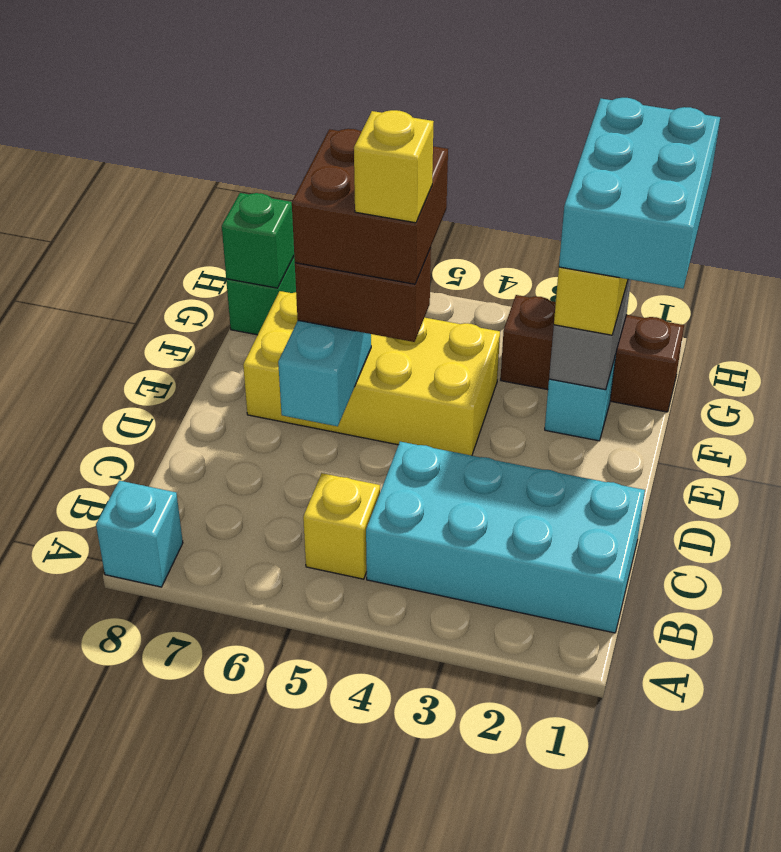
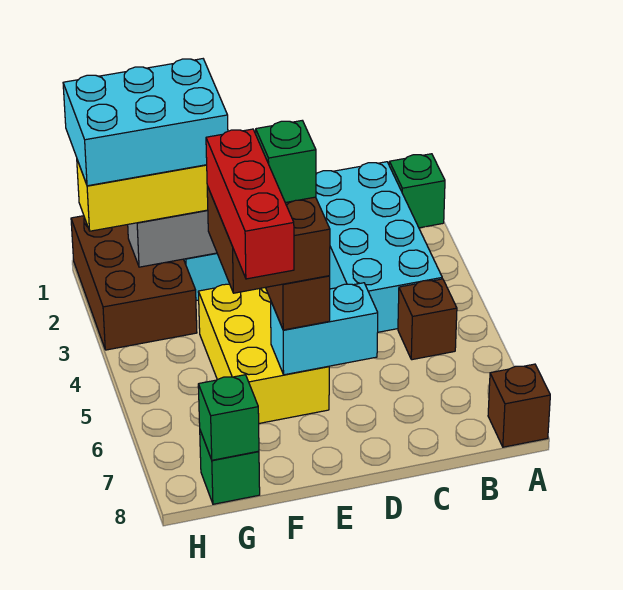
none -> green 1x1 brick [389,154,445,228]
cyan 1x1 brick [96,481,183,587] -> brown 1x1 brick [488,364,550,447]
yellow 1x1 brick [303,473,380,579] -> brown 1x1 brick [398,279,457,360]
yellow 2x4 brick [243,291,500,456] -> yellow 2x3 brick [198,284,329,423]
yellow 1x1 brick [354,110,434,223] -> green 1x1 brick [256,120,316,203]
none -> red 1x3 brick [206,129,294,279]
brown 1x3 brick [501,295,684,412] -> brown 2x3 brick [71,216,197,350]

